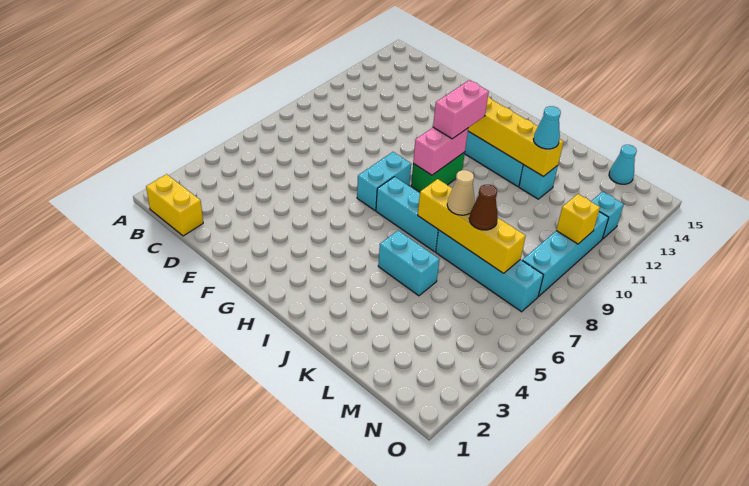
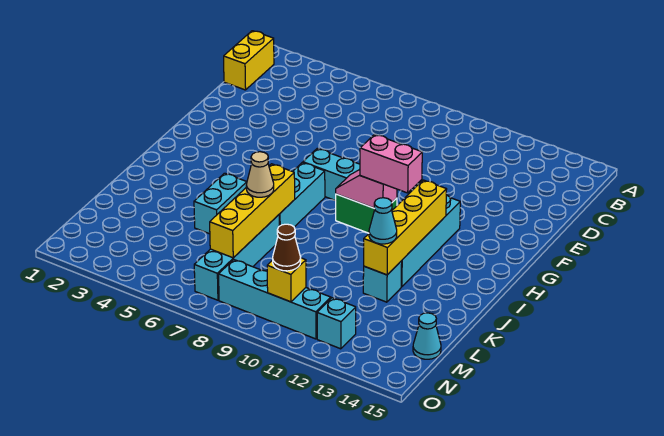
pink 1x2 brick [413,127,468,175] -> pink 1x2 slope [336,169,397,208]
brown 1x1 cone [469,185,498,230] -> brown 1x1 cone moved to [273,224,301,271]

